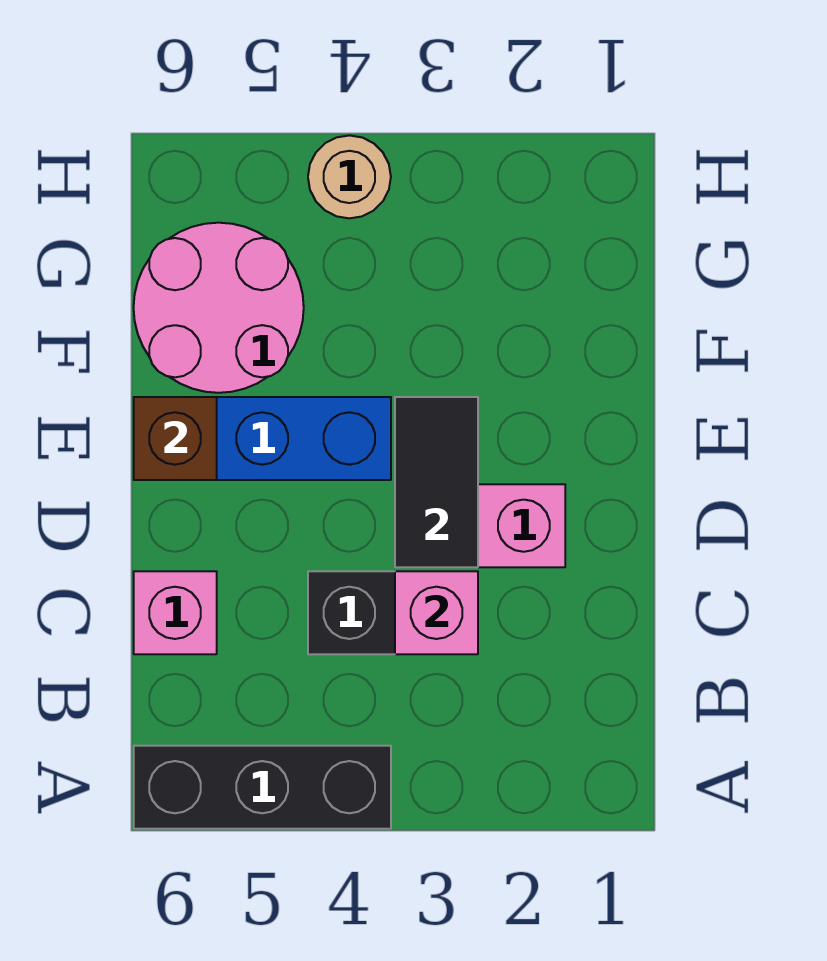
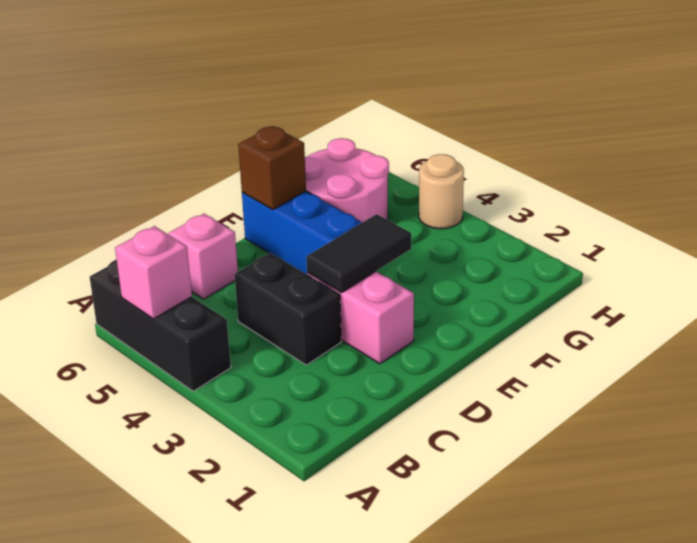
pink 1x1 brick [395,571,478,654] -> pink 1x1 brick moved to [115,226,192,319]

